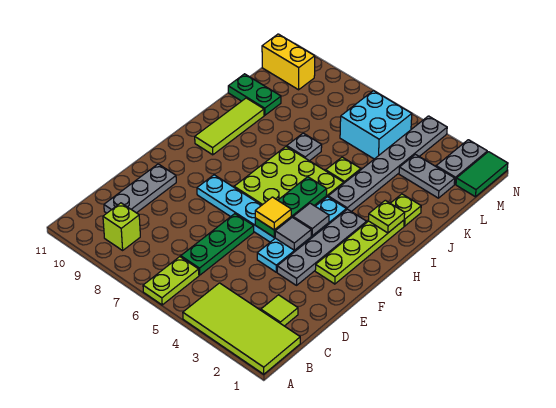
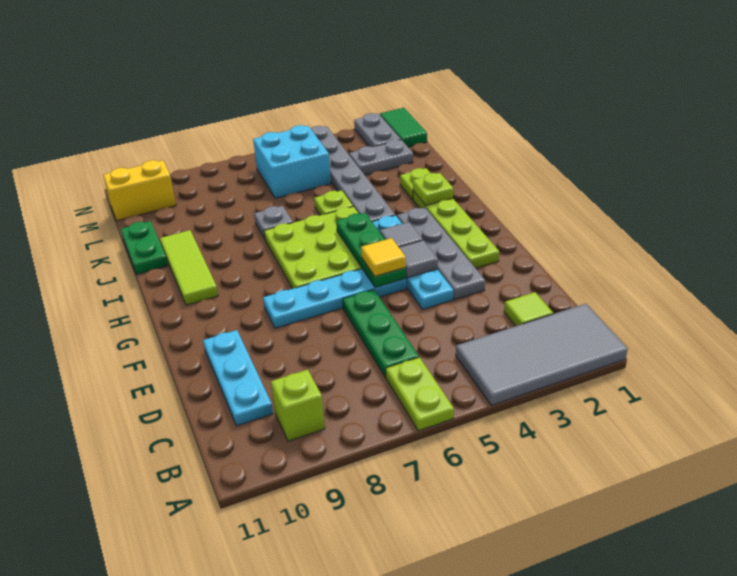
lime 2x4 tile [183,283,300,374] -> grey 2x4 tile [456,304,628,406]
grey 1x3 plate [104,164,176,213] -> cyan 1x3 plate [203,330,273,426]
green 1x2 plate [228,74,281,115] -> green 1x2 plate turned to [121,221,168,274]

